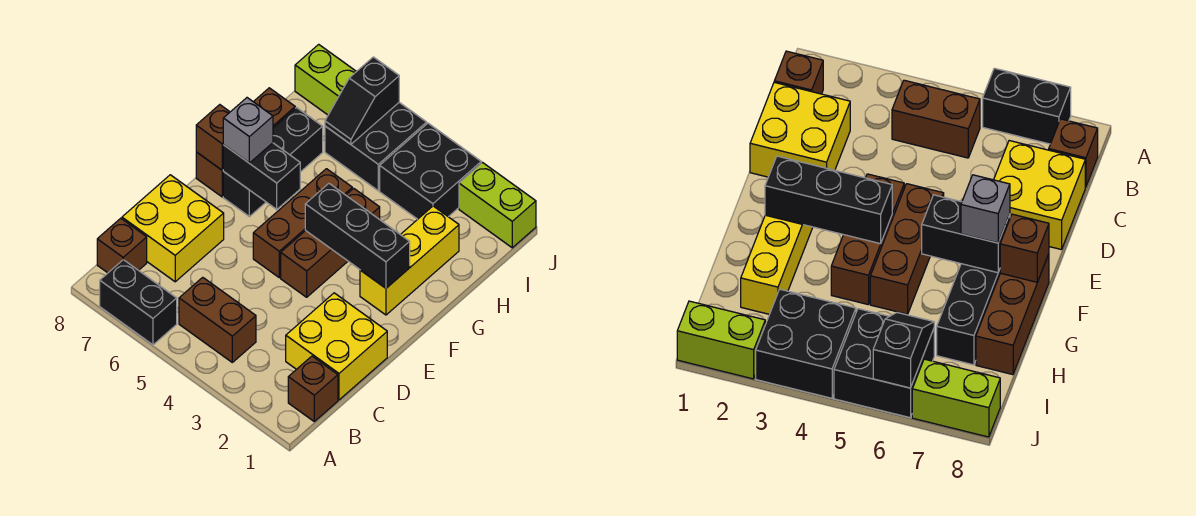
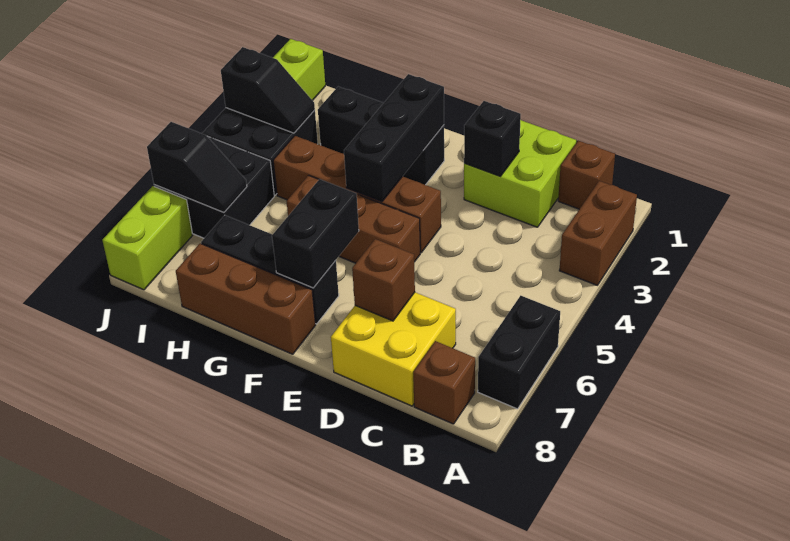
brown 1x2 brick [179,277,256,362] -> brown 1x2 brick moved to [559,181,637,285]
yellow 2x2 brick [286,293,387,400] -> lime 2x2 brick [464,120,576,227]
none -> black 1x1 brick [464,101,521,176]
brown 1x3 brick [281,188,380,297] -> brown 1x4 brick [273,136,441,253]
yellow 1x3 brick [360,206,459,315] -> black 1x3 brick [318,87,444,185]
grey 1x1 brick [223,98,273,163] -> none
brown 1x1 brick [196,105,230,170] -> brown 1x1 brick moved to [352,239,415,321]
none -> black 1x2 slope [221,47,315,133]

